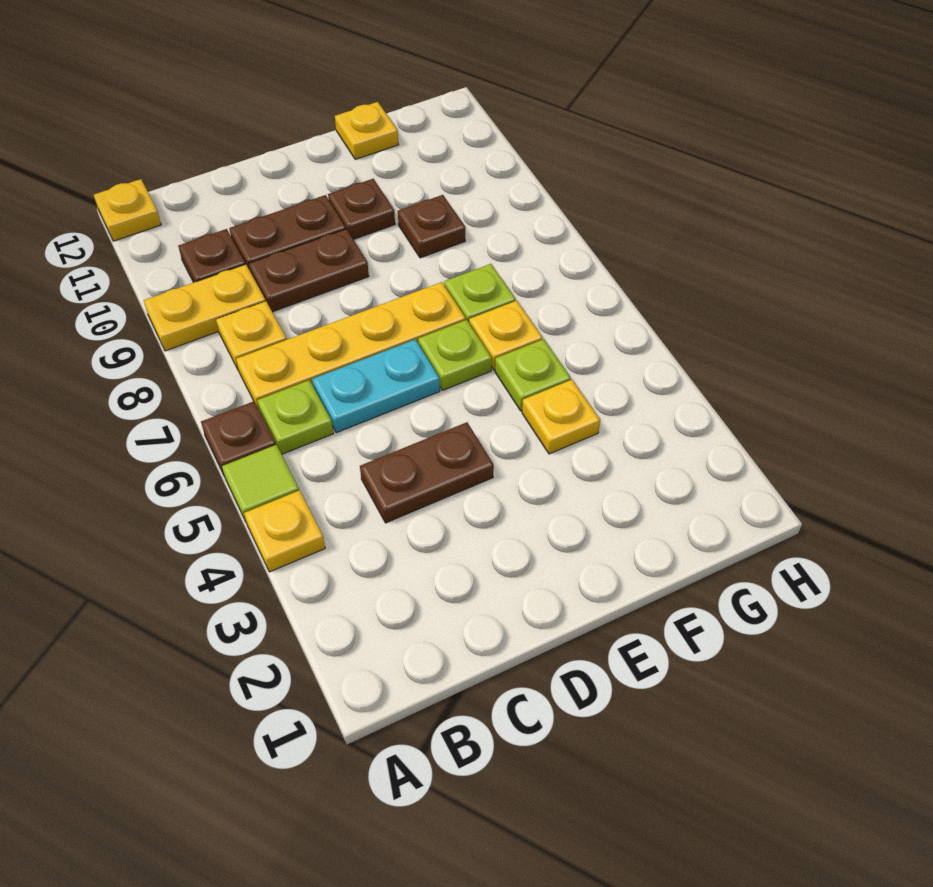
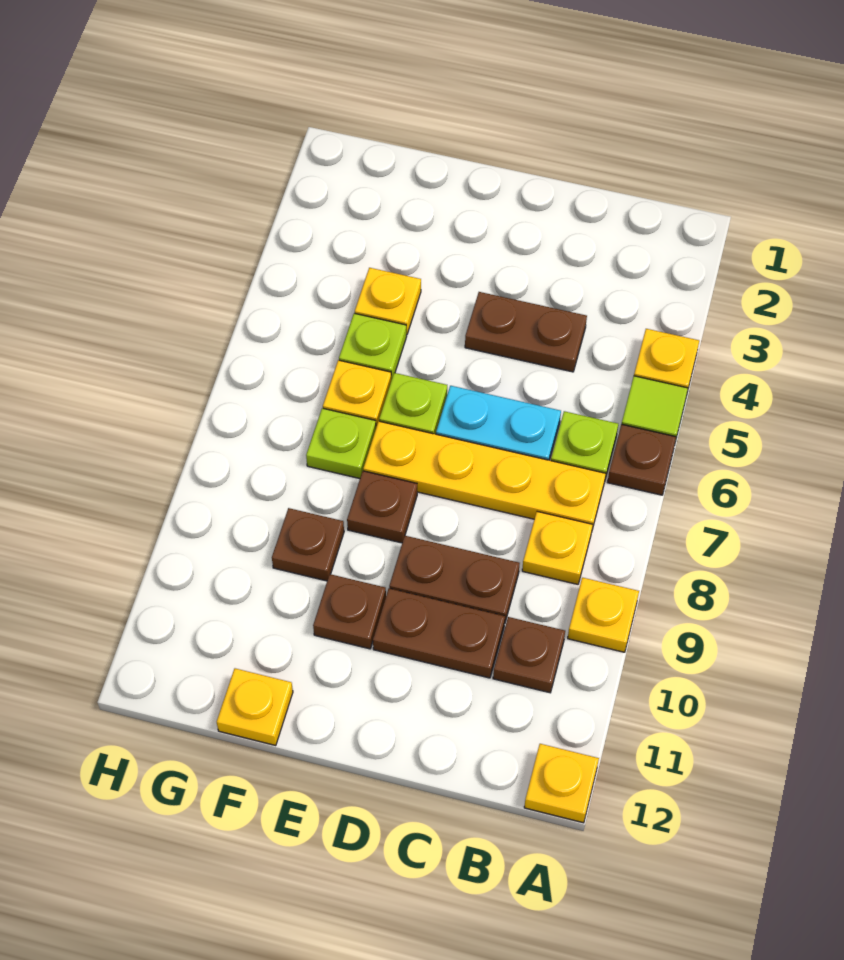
yellow 1x2 plate [144,264,265,351] -> yellow 1x1 plate [568,578,639,652]
none -> brown 1x1 plate [347,471,417,543]

